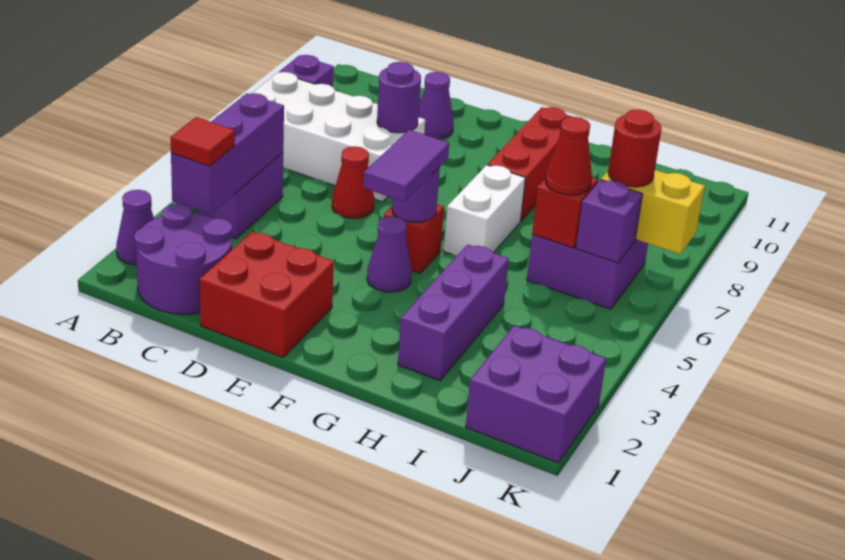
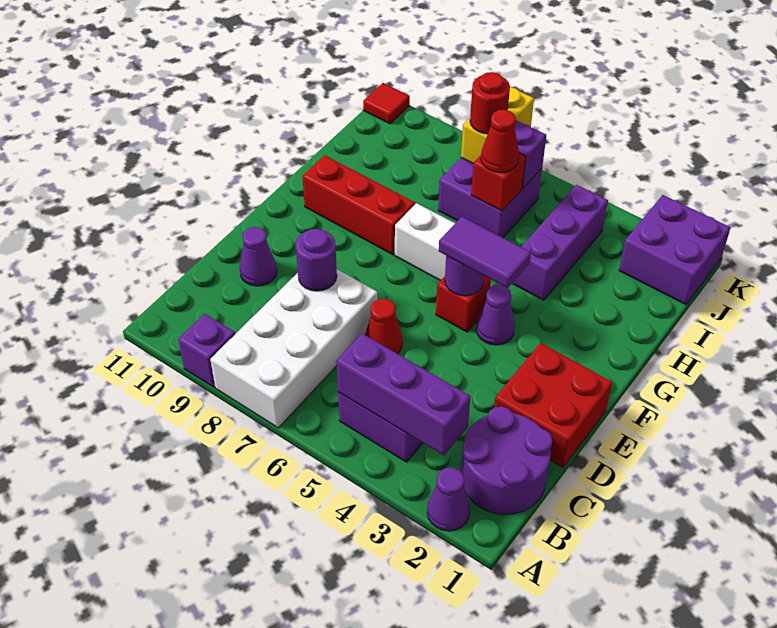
red 1x1 tile [170,117,235,166] -> red 1x1 tile moved to [363,83,410,124]
purple 1x3 brick [398,244,509,381] -> purple 1x3 brick turned to [512,185,608,300]

